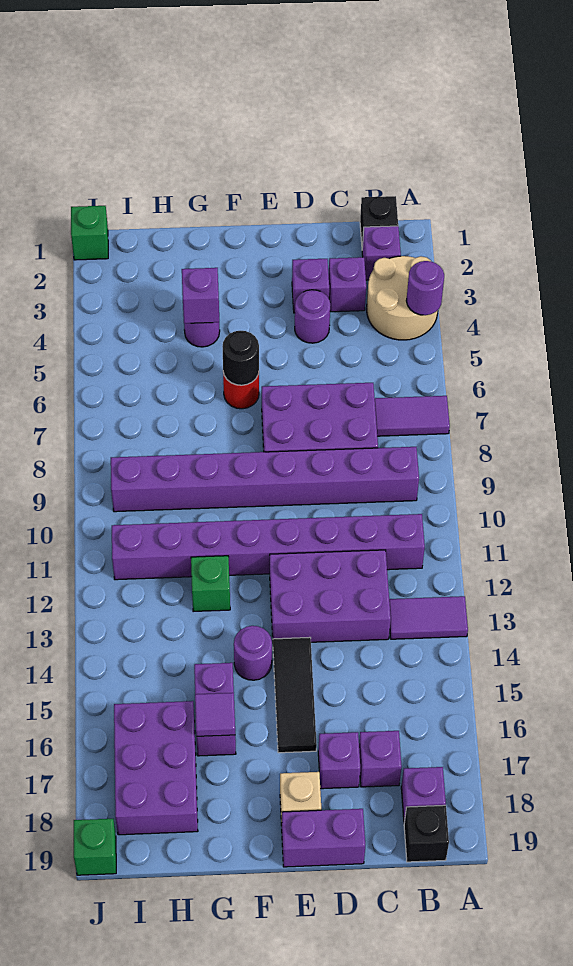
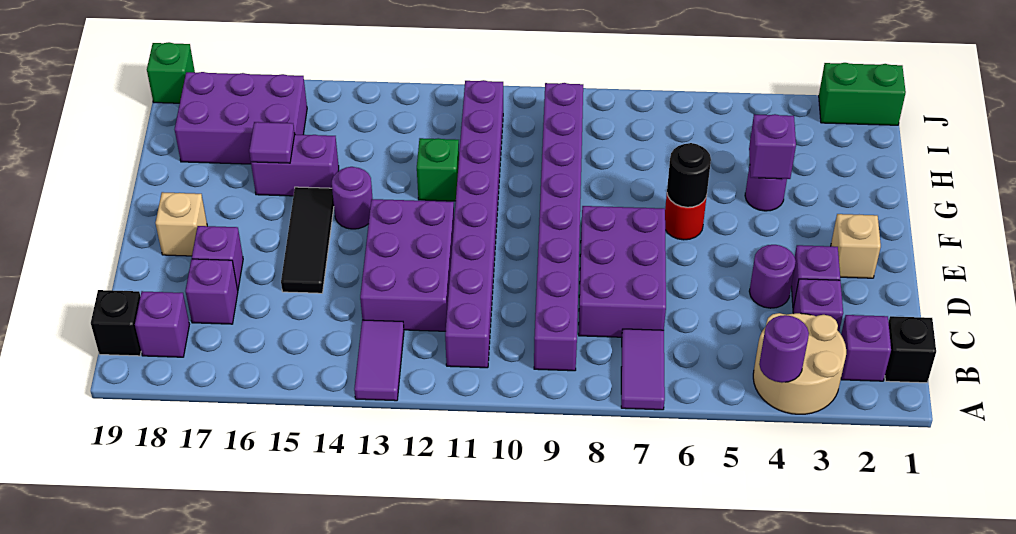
purple 1x2 brick [282,809,365,867] -> none
none -> tan 1x1 brick [831,214,881,278]
black 1x3 tile [273,637,317,753] -> black 1x3 tile turned to [281,187,334,293]
green 1x1 brick [71,206,108,260] -> green 1x2 brick [819,63,906,125]

